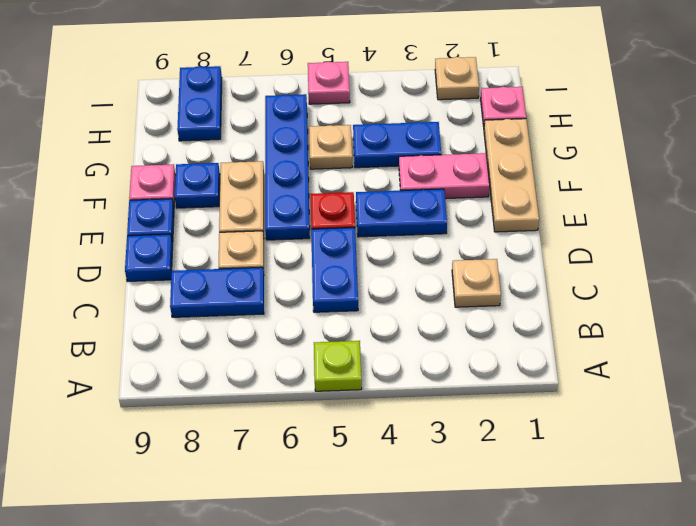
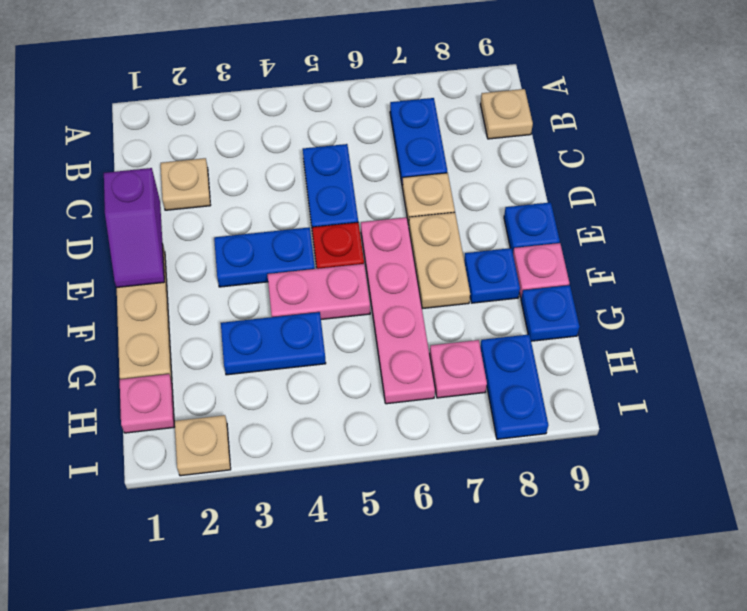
lime 1x1 plate [314,341,362,391] -> none
blue 1x2 plate [170,267,264,317] -> blue 1x2 plate turned to [390,98,447,185]
none -> purple 1x2 slope [104,168,164,287]
blue 1x1 plate [125,234,173,281] -> blue 1x1 plate moved to [521,285,580,341]
blue 1x4 plate [265,94,310,240] -> pink 1x4 plate [361,217,435,404]
pink 1x2 plate [399,153,489,199] -> pink 1x2 plate moved to [267,264,370,319]
tan 1x1 plate [309,125,353,169] -> tan 1x1 plate moved to [480,89,533,139]
pink 1x1 plate [308,62,350,104] -> pink 1x1 plate moved to [430,340,487,398]

